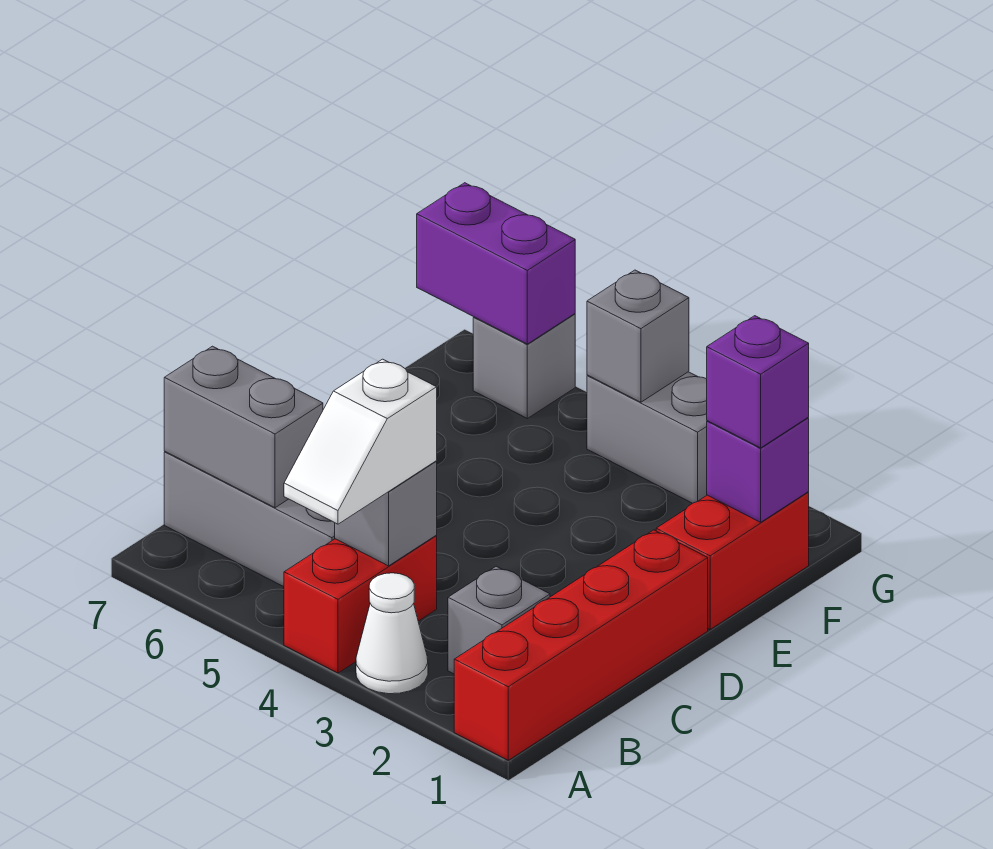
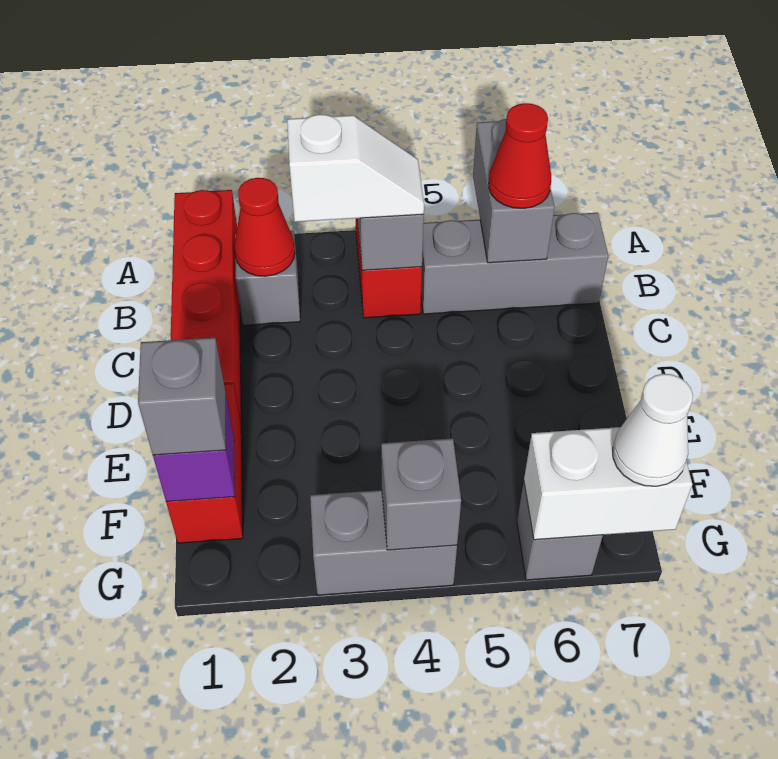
white 1x1 cone [356,573,428,694] -> white 1x1 cone moved to [613,374,693,486]
white 1x2 slope [284,359,437,524] -> white 1x2 slope turned to [287,114,424,222]
none -> red 1x1 cone [234,178,295,276]
grey 1x2 brick [164,346,323,508] -> grey 1x2 brick turned to [473,119,555,263]
none -> red 1x1 cone [489,103,551,208]
purple 1x1 brick [707,316,809,448] -> grey 1x1 brick [138,338,226,455]
purple 1x2 brick [417,183,575,344] -> white 1x2 brick [524,427,692,540]

